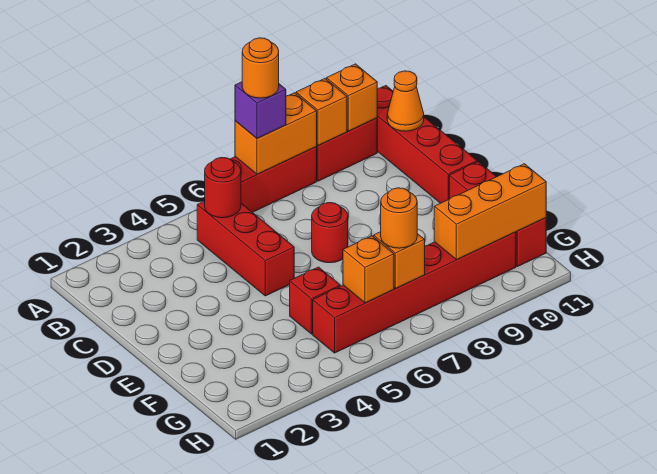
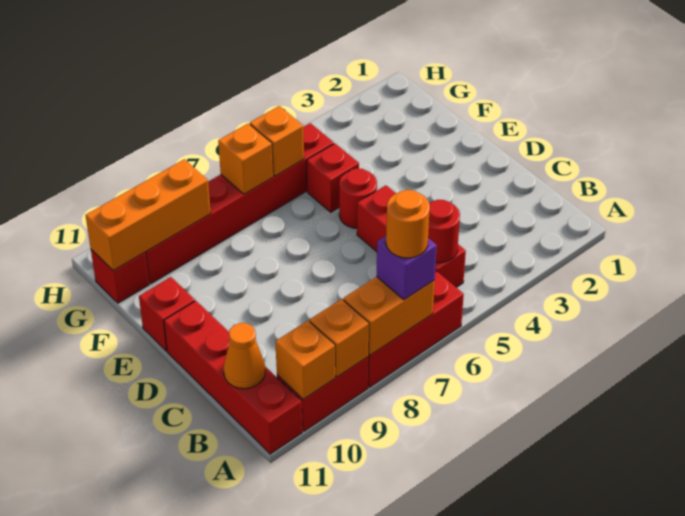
red 1x1 round brick [312,203,348,263] -> red 1x1 round brick moved to [339,168,377,228]
orange 1x1 round brick [381,188,417,248] -> none

